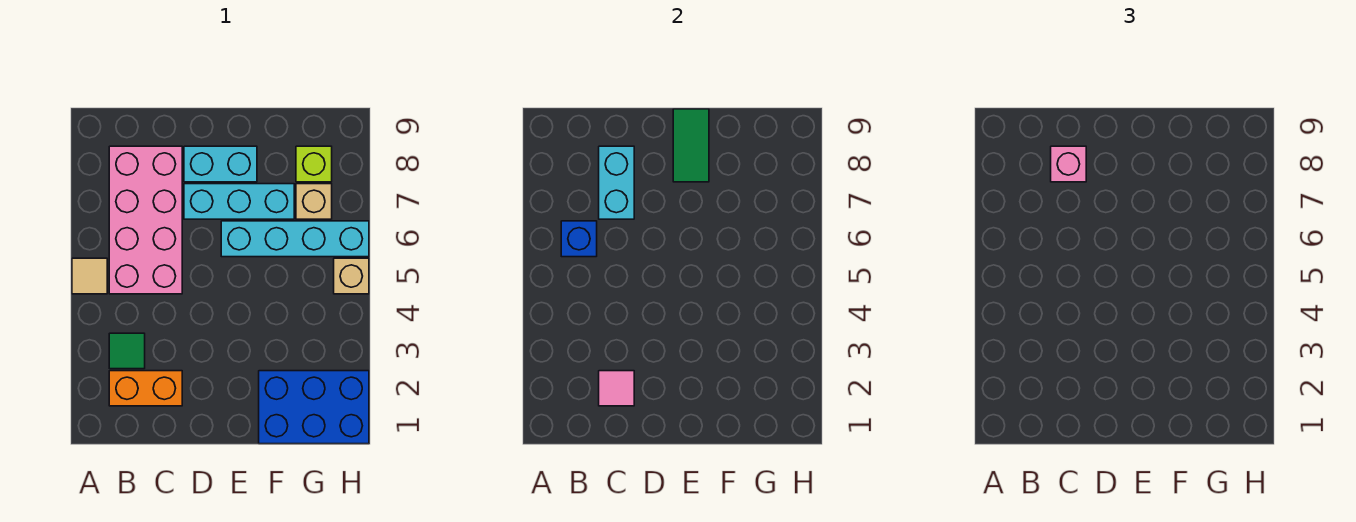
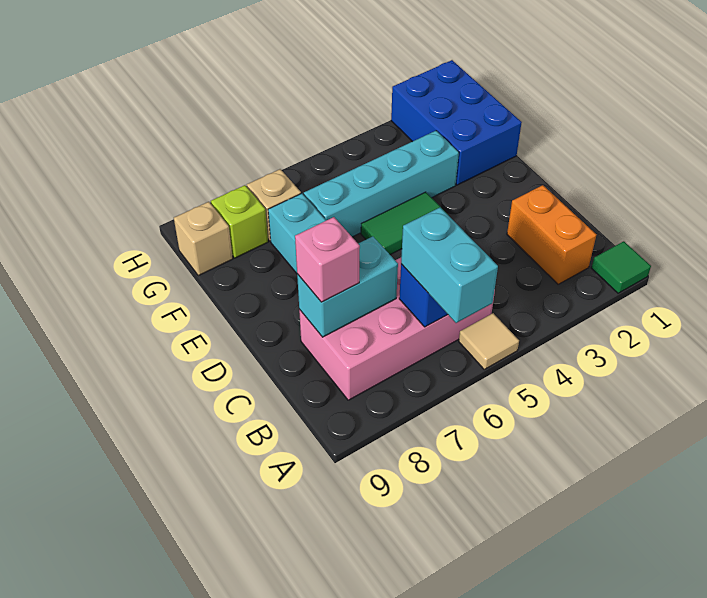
green 1x1 tile [109,333,145,369] -> green 1x1 tile moved to [592,241,651,293]
pink 1x1 tile [599,371,634,406] -> none
cyan 1x2 brick [184,146,257,182] -> cyan 1x2 brick moved to [401,208,498,323]
cyan 1x4 brick [221,221,369,257] -> cyan 1x4 brick turned to [304,131,459,237]
green 1x2 tile [673,109,709,182] -> green 1x2 tile moved to [361,192,448,255]
tan 1x1 brick [334,258,369,294] -> tan 1x1 brick moved to [174,202,233,276]

